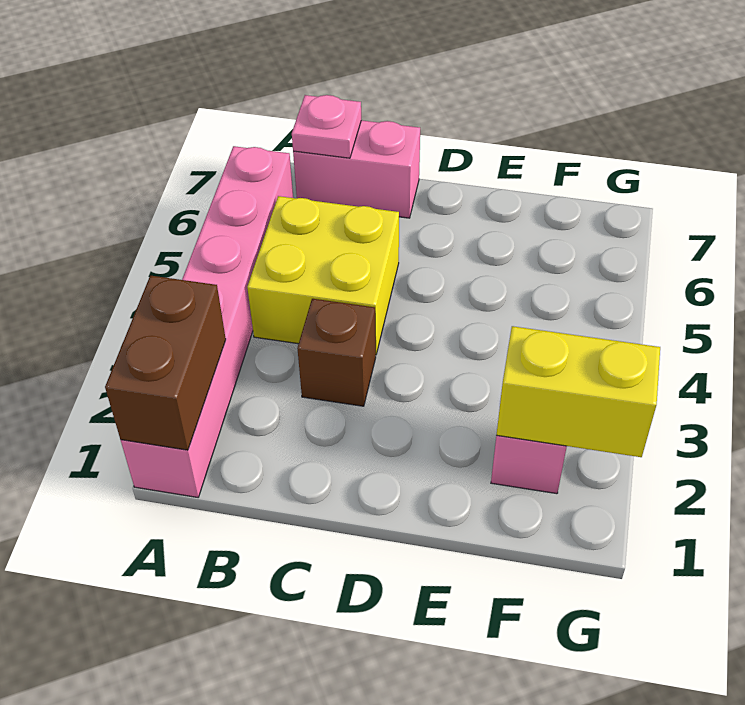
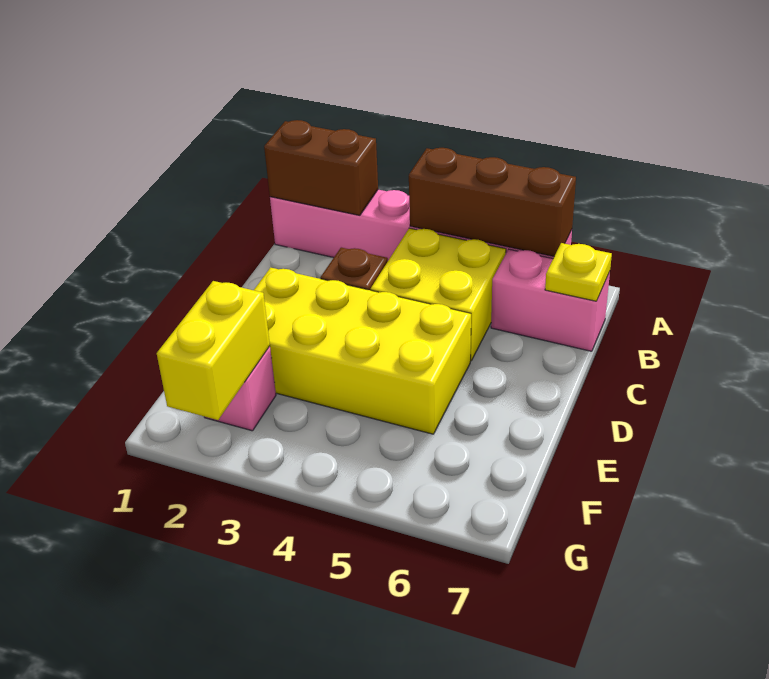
none -> brown 1x3 brick [409,148,576,256]
pink 1x2 brick [293,120,420,218] -> pink 1x2 brick turned to [491,249,610,351]
pink 1x1 plate [292,95,361,158] -> yellow 1x1 plate [545,243,612,301]
none -> yellow 2x4 brick [254,268,471,434]

